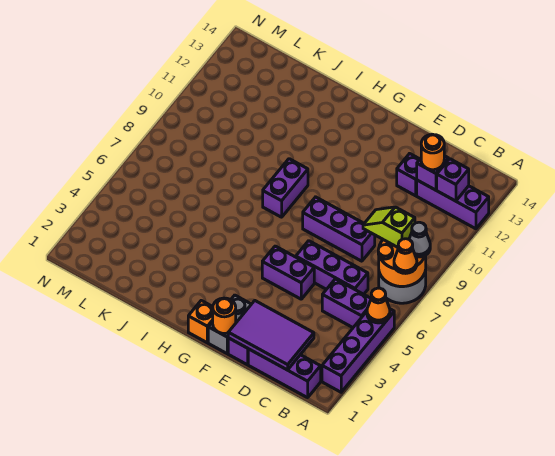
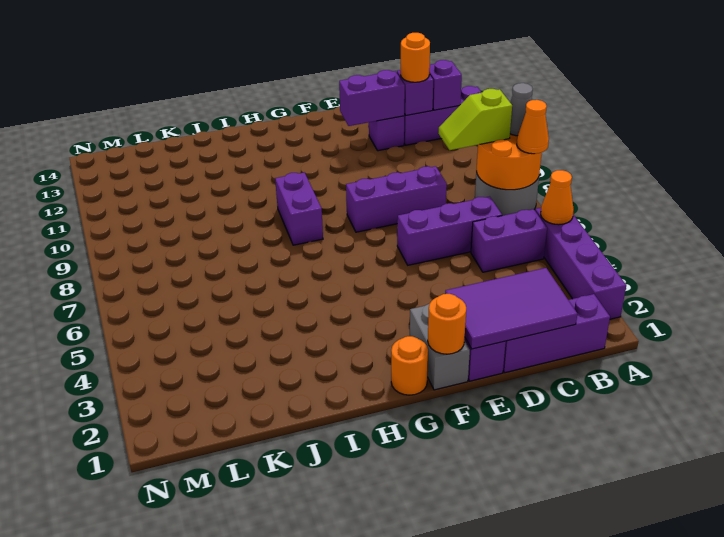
purple 1x2 brick [262,246,314,299] -> purple 1x2 brick moved to [339,70,405,126]
orange 1x1 brick [188,301,213,343] -> orange 1x1 round brick [391,336,428,395]

